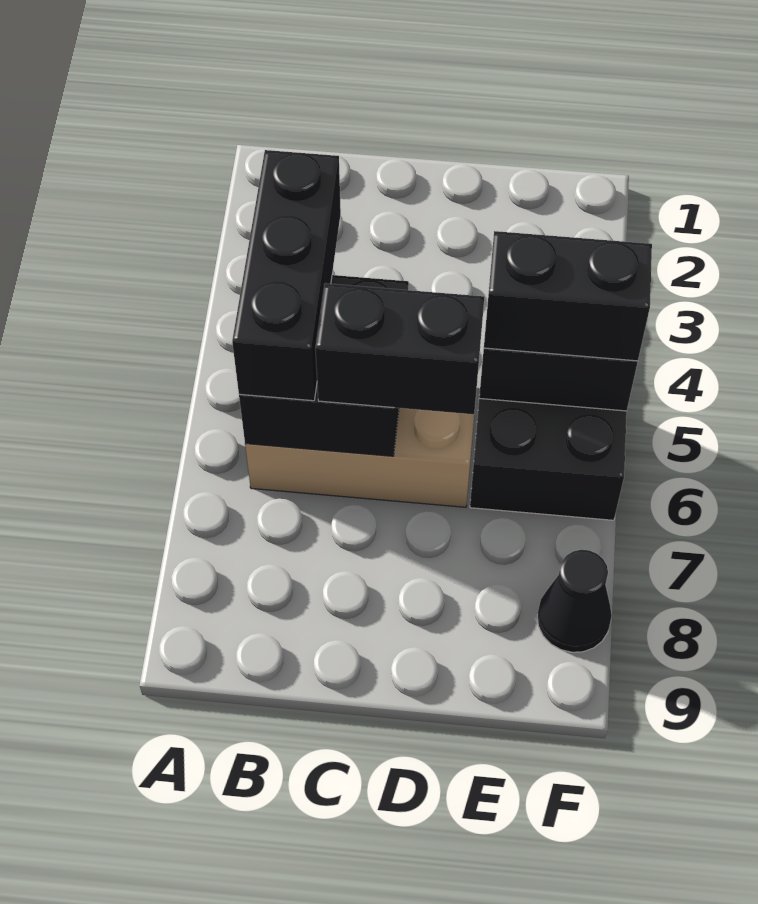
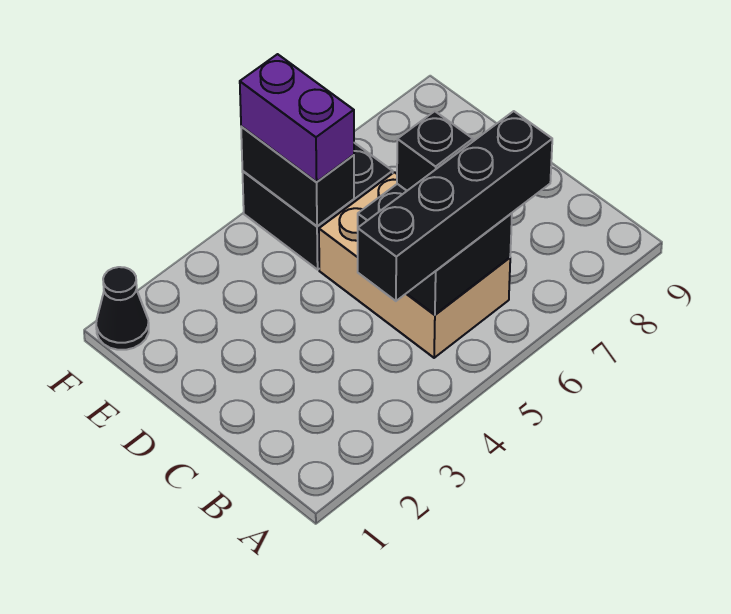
black 1x3 brick [232,150,341,401] -> black 1x4 brick [358,111,552,301]
black 1x2 brick [315,283,484,414] -> black 1x1 brick [397,111,473,191]
black 1x2 brick [484,231,652,361] -> purple 1x2 brick [240,54,354,182]
black 1x1 cone [537,550,612,652] -> black 1x1 cone moved to [96,267,149,350]

